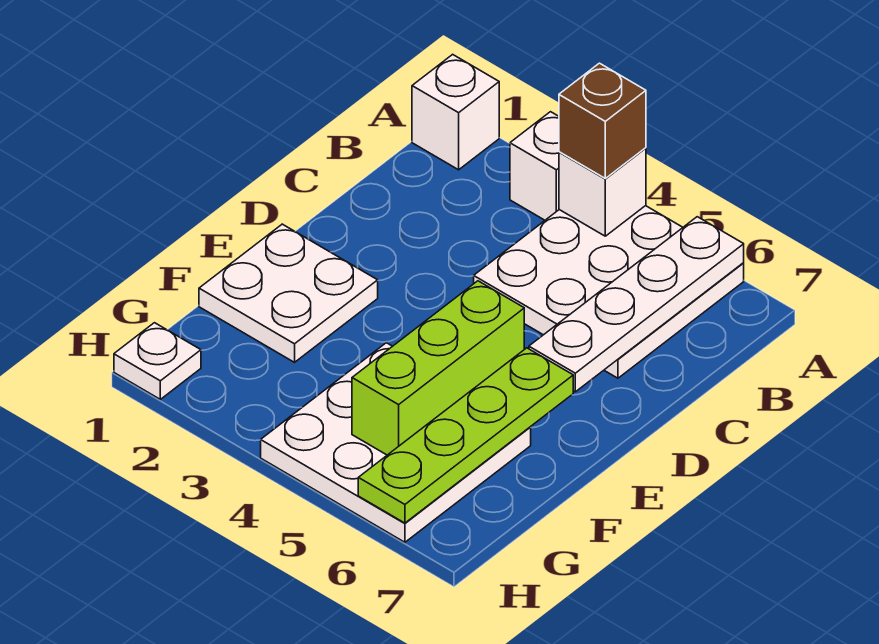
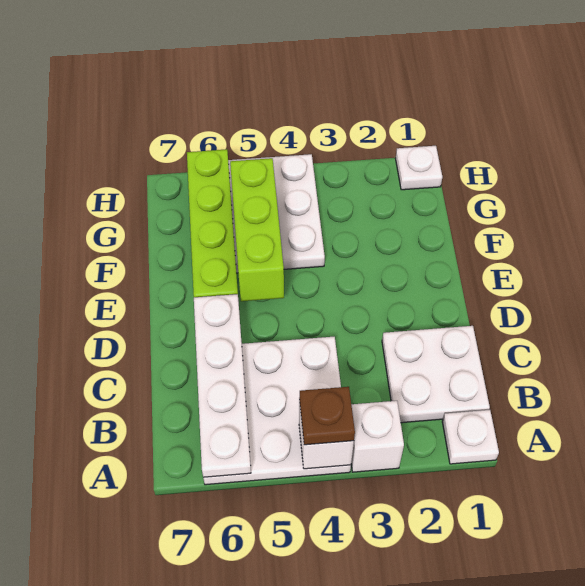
white 1x1 brick [412,54,499,170] -> white 1x1 plate [442,410,499,464]
brown 1x1 brick [559,63,646,178] -> brown 1x1 plate [299,387,355,445]
white 2x2 plate [199,224,378,362] -> white 2x2 plate moved to [382,326,490,423]

